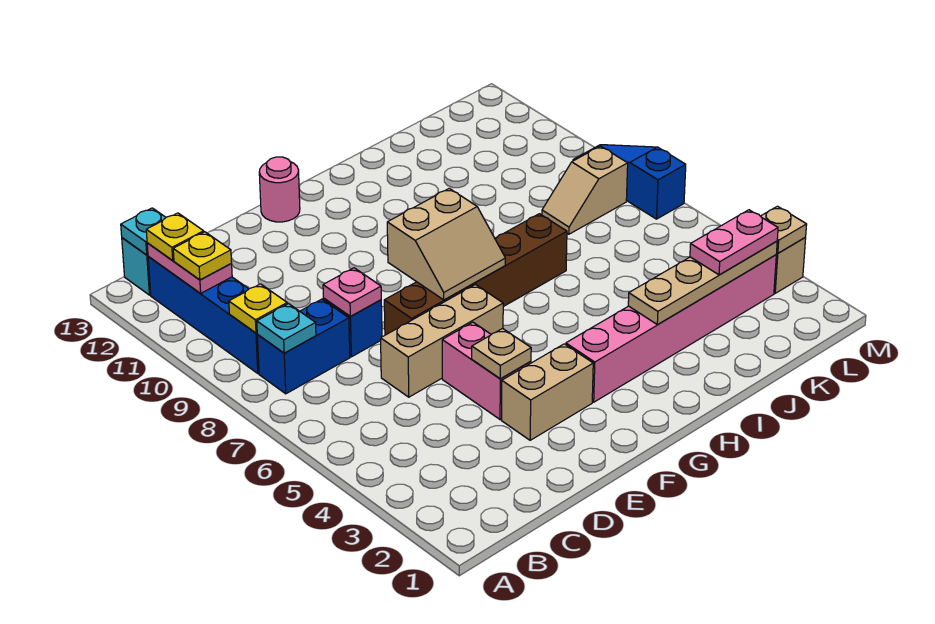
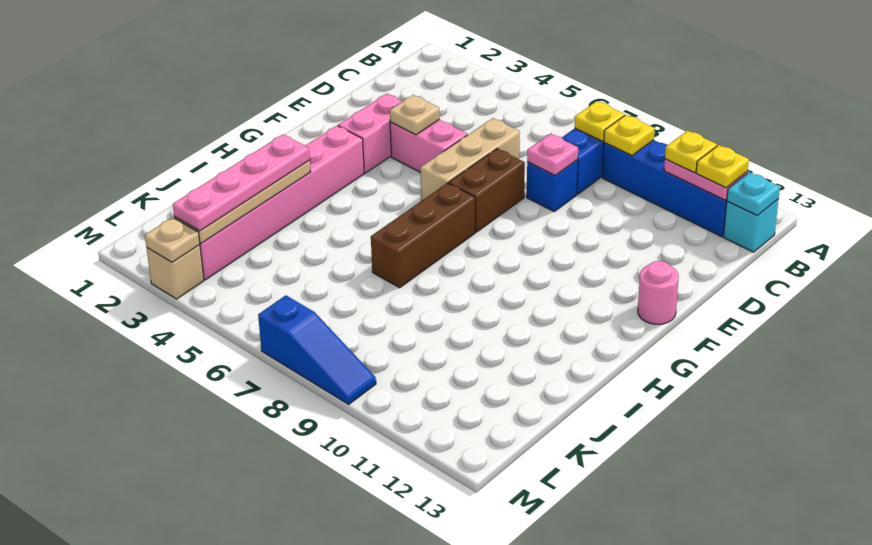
cyan 1x1 plate [257,304,316,353] -> yellow 1x1 plate [575,101,625,141]
tan 1x2 brick [501,344,593,440] -> pink 1x2 brick [338,94,403,173]
tan 2x2 slope [387,188,505,300] -> none
pink 1x2 plate [690,210,778,275] -> pink 1x4 plate [173,134,310,231]
tan 1x2 slope [542,146,628,234] -> none

